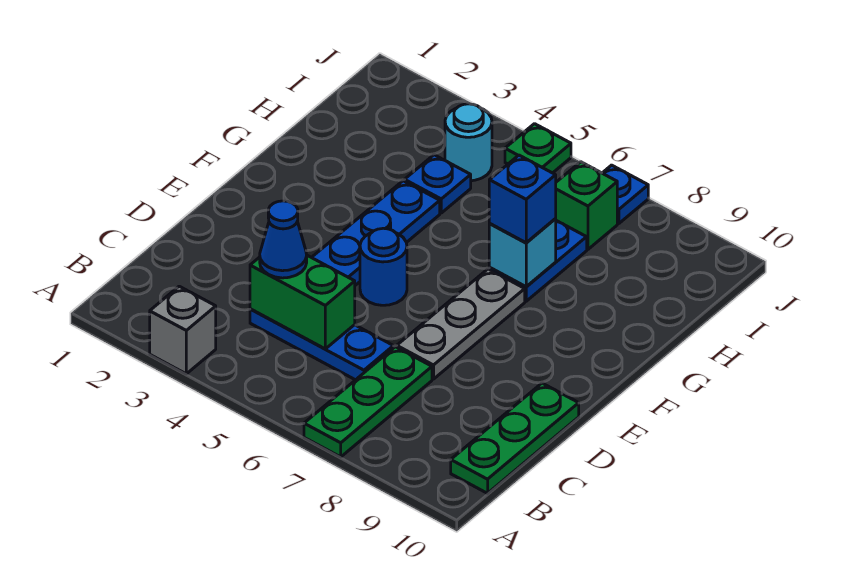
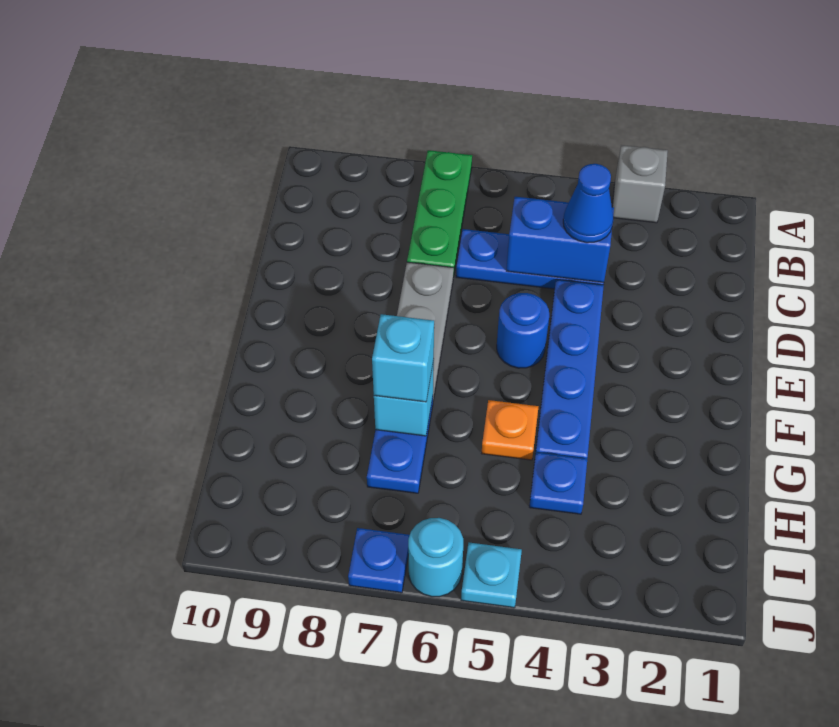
green 1x3 plate [451,383,579,493] -> none
green 1x2 brick [250,255,355,349] -> blue 1x2 brick [506,197,614,283]
none -> orange 1x1 plate [482,400,539,460]
blue 1x1 brick [489,155,556,243] -> cyan 1x1 brick [372,314,434,402]
cyan 1x1 round brick [445,104,492,181] -> cyan 1x1 round brick moved to [408,518,463,597]
green 1x1 brick [555,162,617,249] -> none
green 1x1 plate [505,124,571,173] -> cyan 1x1 plate [461,543,522,608]

